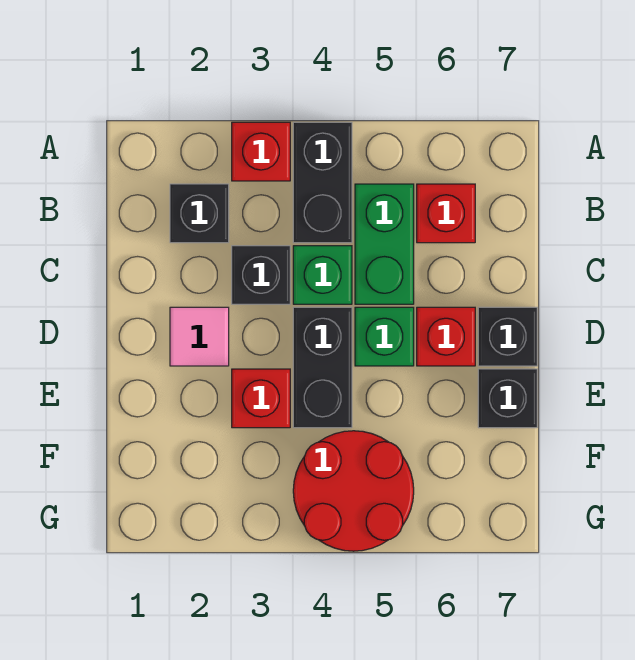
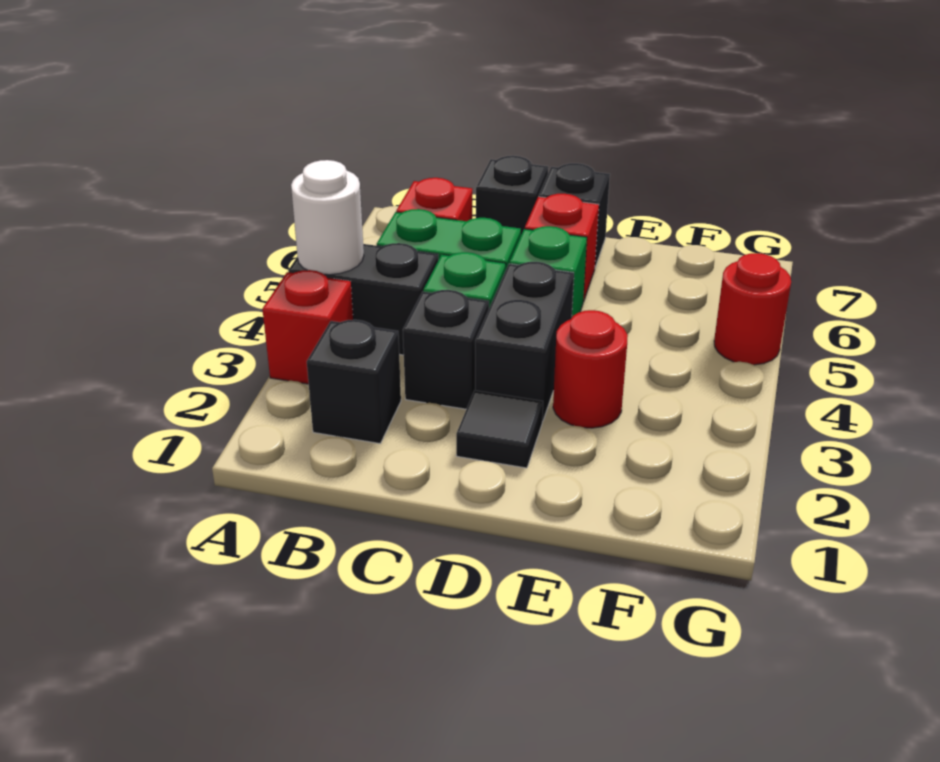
none -> white 1x1 round brick [291,160,364,275]
pink 1x1 tile [170,307,229,366] -> black 1x1 tile [456,390,543,468]
black 1x2 brick [293,307,352,428] -> black 1x2 brick turned to [475,262,574,421]
red 1x1 brick [232,369,290,428] -> red 1x1 round brick [553,310,628,428]
black 1x1 brick [478,369,537,428] -> black 1x1 brick moved to [476,156,548,235]
red 2x2 round brick [293,431,414,551] -> red 1x1 round brick [714,253,791,365]

